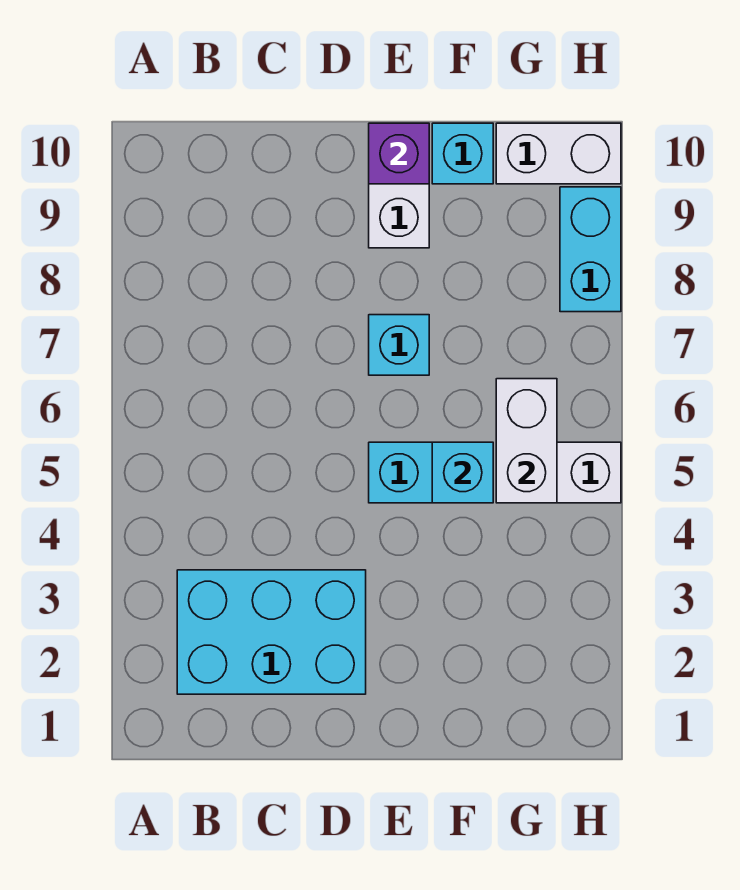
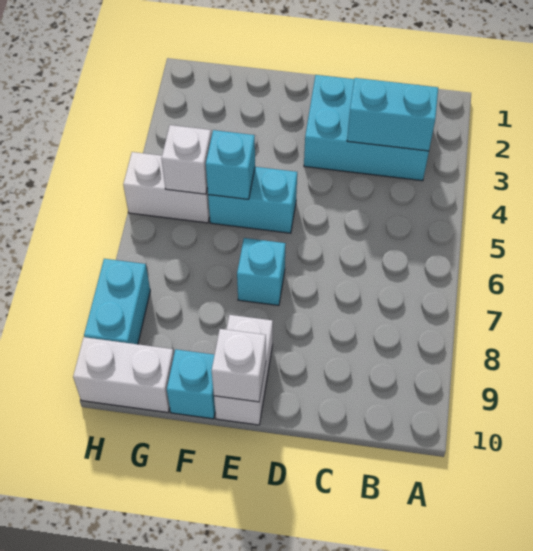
none -> cyan 1x2 brick [347,78,438,151]
purple 1x1 brick [369,123,429,184] -> white 1x1 brick [212,329,266,402]
white 1x2 brick [496,379,557,503] -> white 1x1 brick [161,125,211,194]

